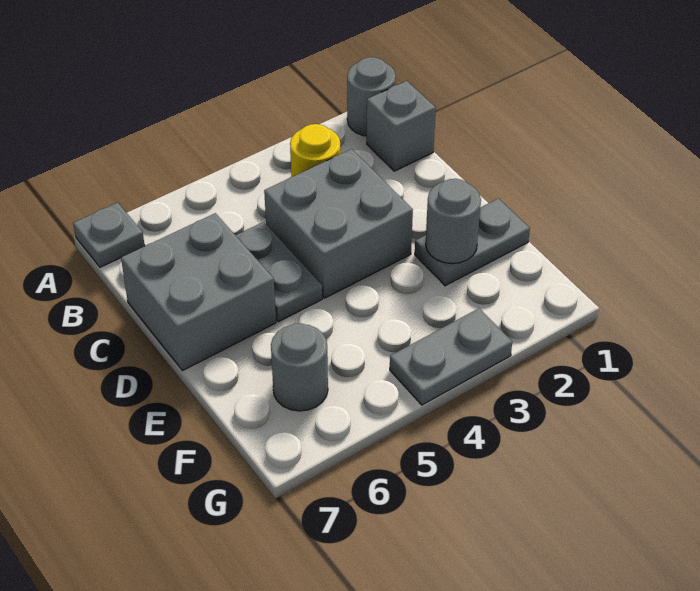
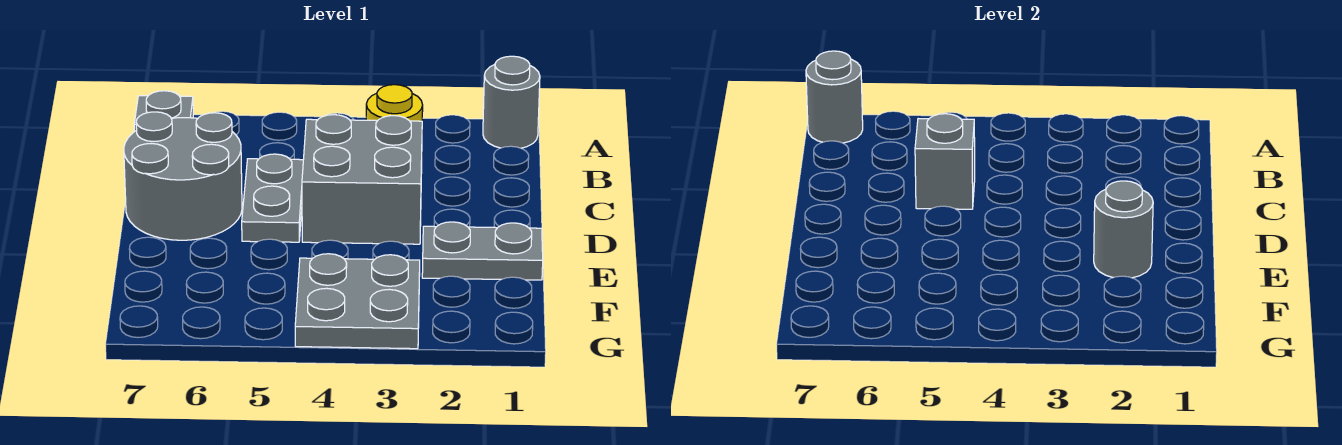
grey 1x1 brick [367,81,436,171] -> grey 1x1 brick moved to [915,114,975,209]
grey 2x2 brick [121,213,276,370] -> grey 2x2 round brick [124,112,242,240]
grey 1x1 round brick [271,323,328,411] -> grey 1x1 round brick moved to [806,51,863,143]
grey 1x2 plate [390,308,512,405] -> grey 2x2 plate [295,254,420,349]

